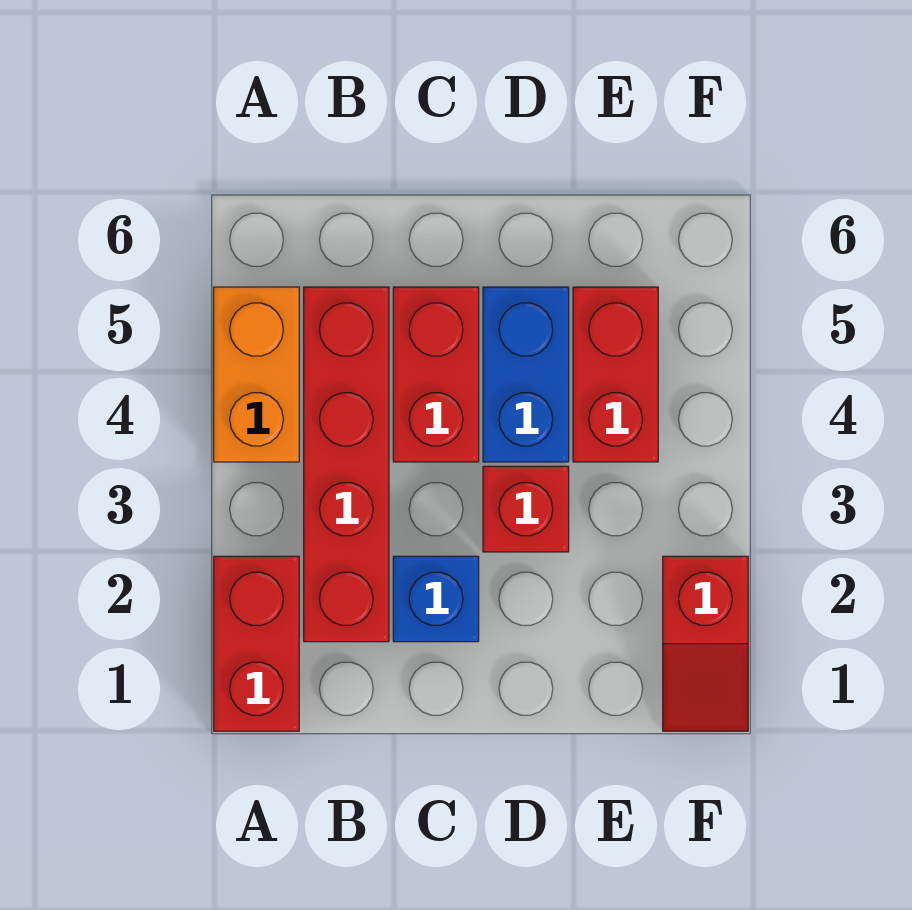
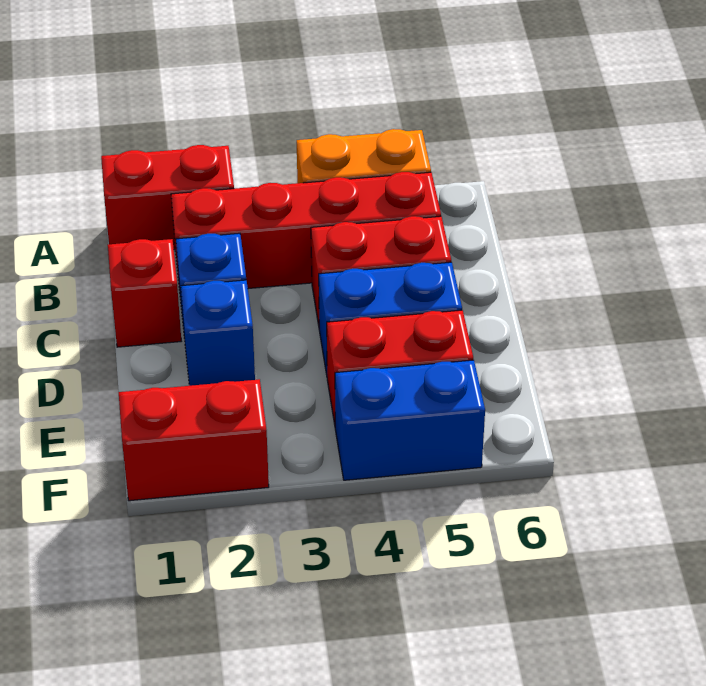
none -> blue 1x1 brick [181,280,255,386]
red 1x1 brick [483,466,569,552] -> red 1x1 brick moved to [108,239,181,347]
red 1x2 slope [663,556,748,731] -> red 1x2 brick [119,379,269,501]
none -> blue 1x2 brick [335,360,485,480]

